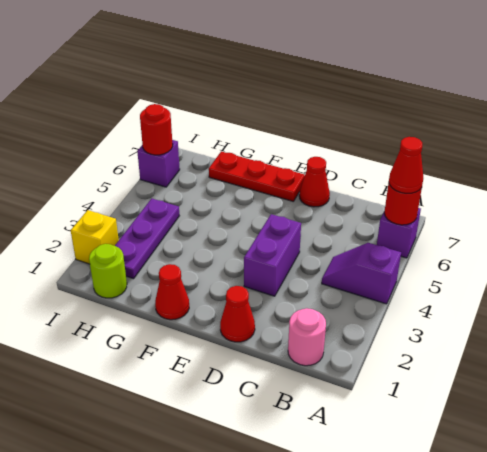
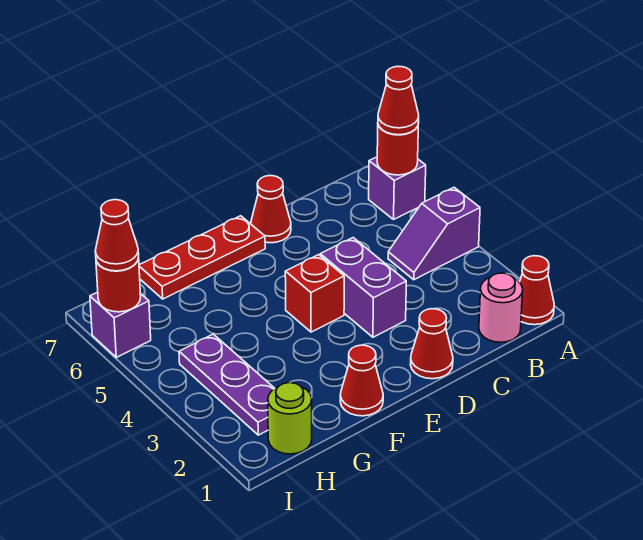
none -> red 1x1 cone [520,256,554,325]
none -> red 1x1 brick [285,255,344,332]
yellow 1x1 brick [71,210,119,264] -> none
none -> red 1x1 cone [95,200,139,271]

